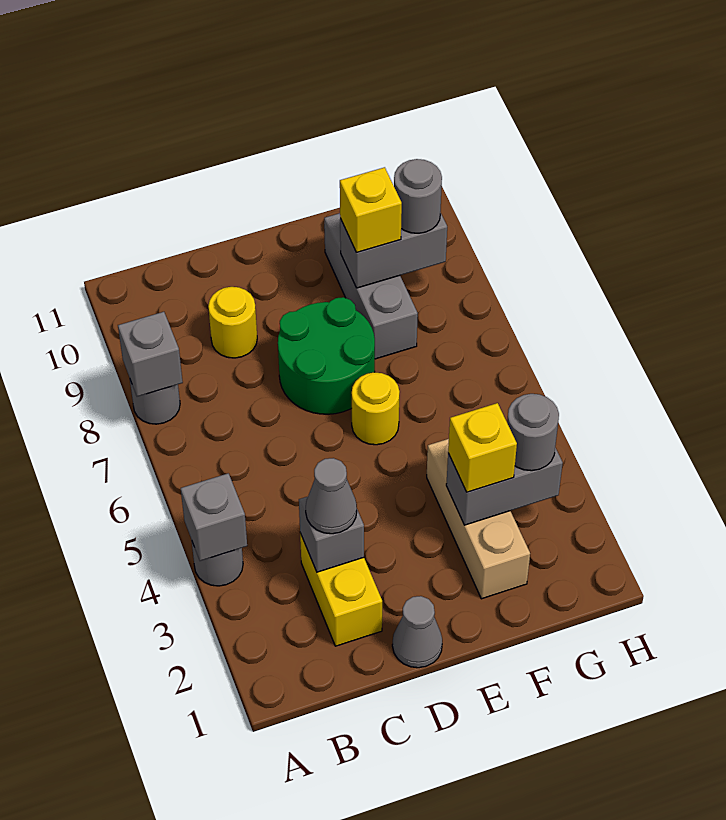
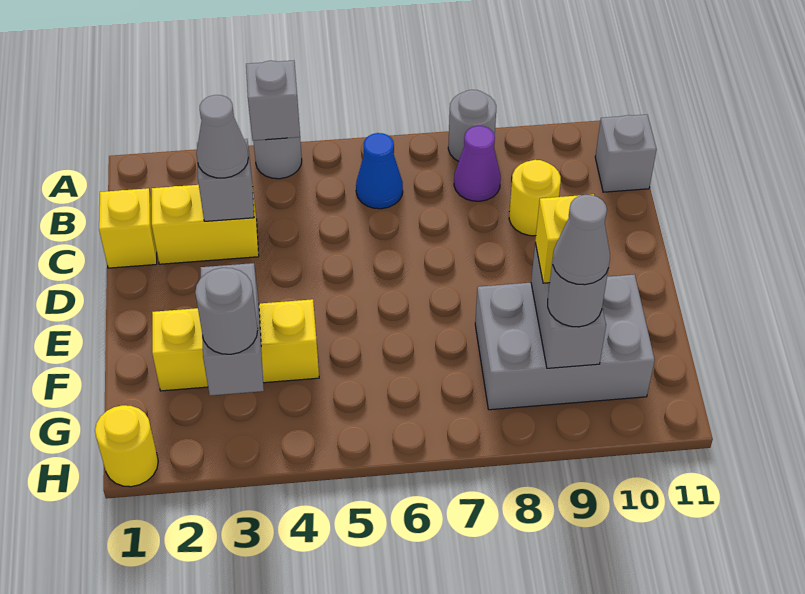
grey 1x1 brick [118,312,183,397] -> grey 1x1 brick moved to [595,115,657,192]
none -> blue 1x1 cone [356,133,403,209]
none -> purple 1x1 cone [454,126,501,201]
grey 1x1 cone [392,596,442,668] -> grey 1x1 cone moved to [553,195,610,285]
green 2x2 round brick [278,297,375,414] -> none
yellow 1x1 round brick [352,372,400,445] -> yellow 1x1 round brick moved to [95,405,158,487]
tan 1x3 brick [427,439,530,599] -> yellow 1x3 brick [152,299,319,391]
yellow 1x1 brick [448,403,517,492] -> yellow 1x1 brick moved to [99,188,157,268]
grey 1x3 brick [324,213,418,359] -> grey 2x3 brick [475,274,655,410]

